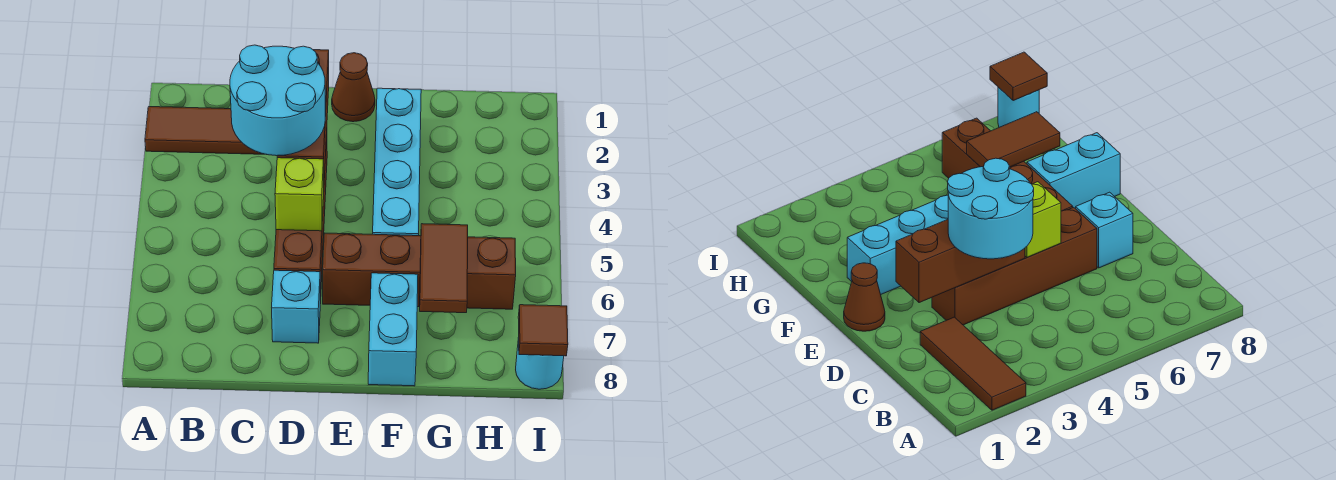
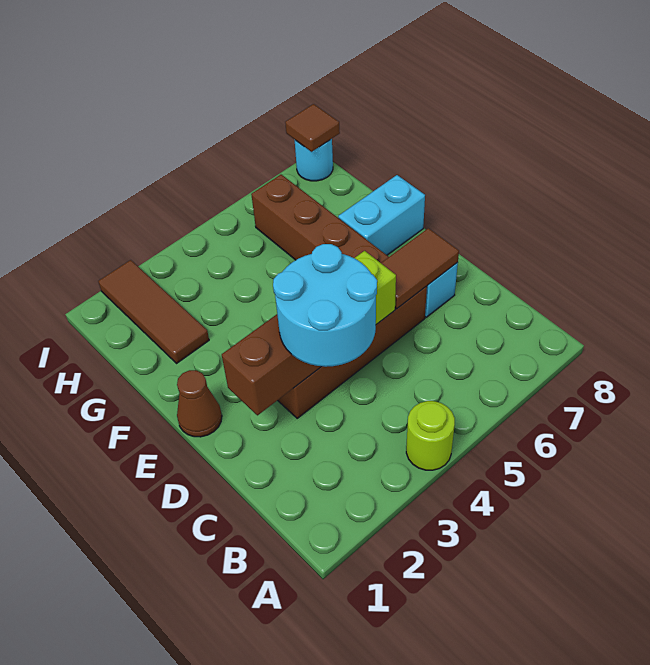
brown 1x3 tile [145,107,262,154] -> brown 1x3 tile moved to [98,260,209,363]
none -> lime 1x1 round brick [406,401,455,470]
cyan 1x4 brick [373,88,421,236] -> none
brown 1x2 tile [420,224,468,313] -> brown 1x2 tile moved to [381,228,459,309]

